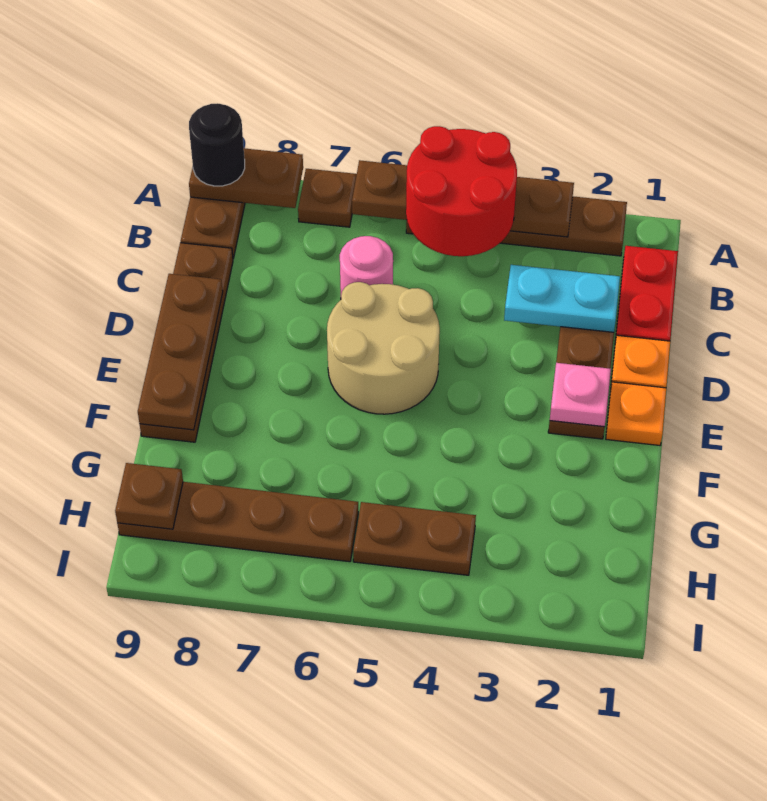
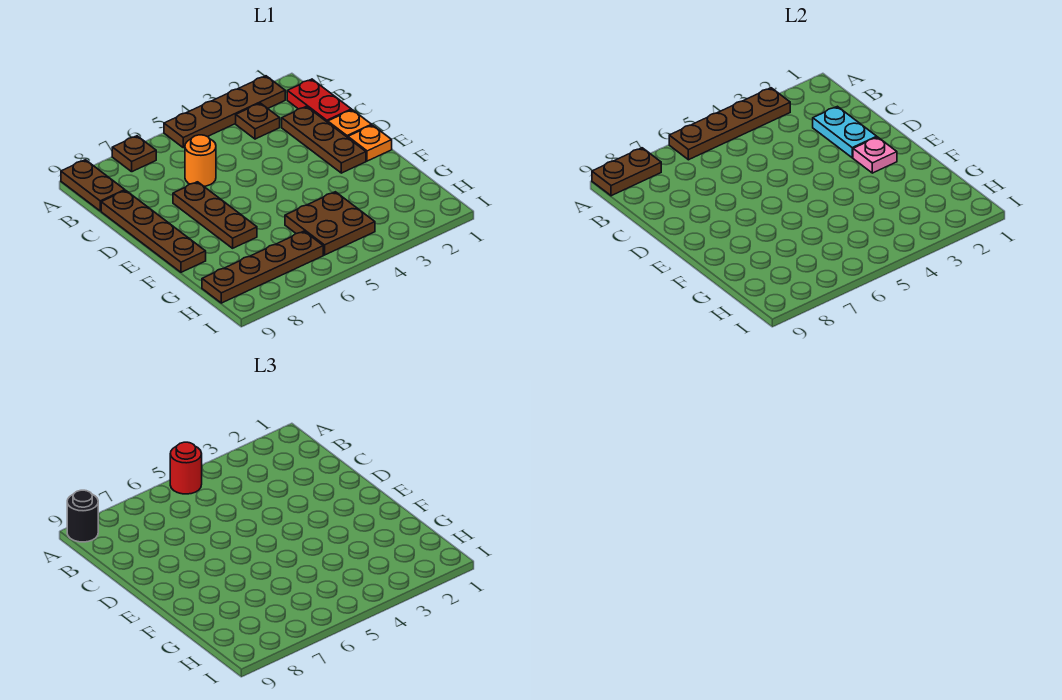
red 2x2 round brick [406,126,517,256] -> red 1x1 round brick [170,442,202,494]
cyan 1x2 plate [504,265,620,332] -> cyan 1x2 plate turned to [813,106,877,158]
pink 1x1 round brick [340,236,393,295] -> orange 1x1 round brick [185,135,216,186]
tan 2x2 round brick [327,282,440,414] -> none
brown 1x3 plate [138,274,223,430] -> brown 1x3 plate moved to [173,182,257,248]
brown 1x2 plate [353,502,476,575] -> brown 2x2 plate [285,192,375,255]
brown 1x1 plate [115,463,183,529] -> brown 1x1 plate moved to [236,103,280,139]

